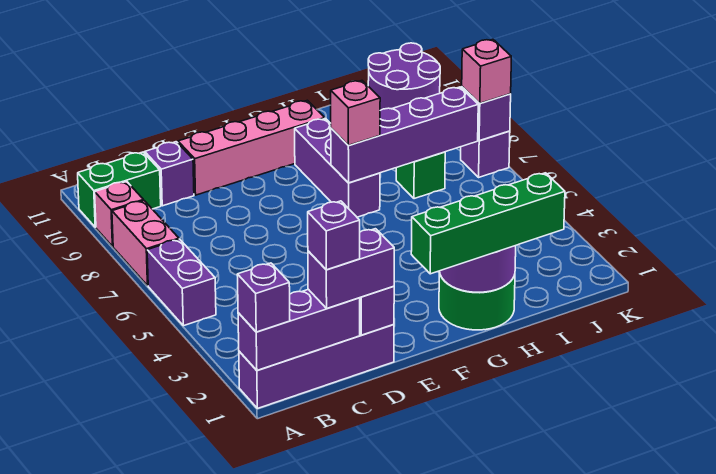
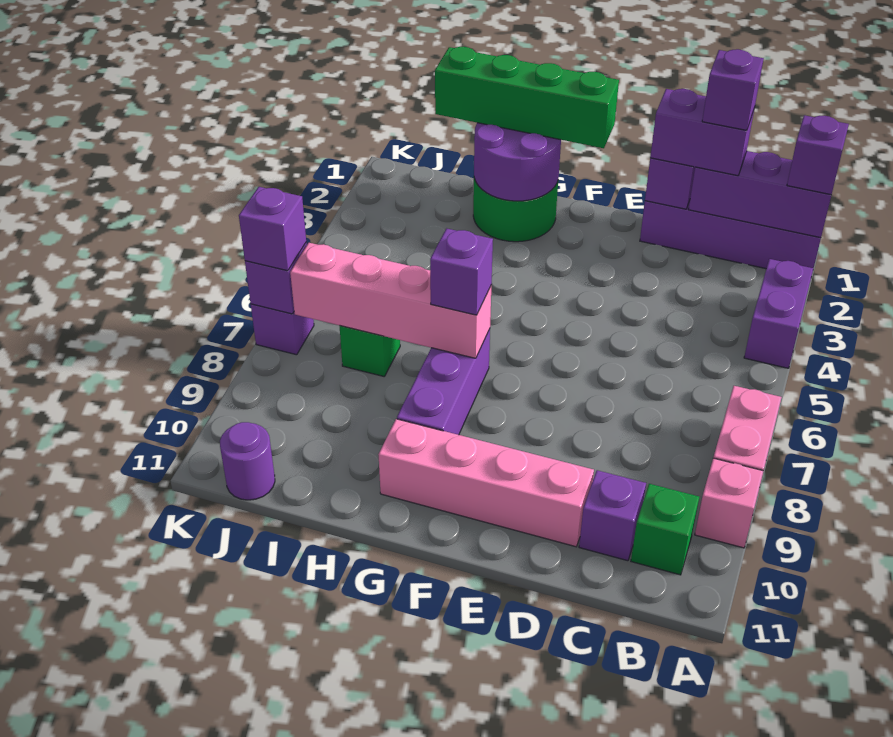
purple 1x2 brick [147,239,216,326] -> purple 1x2 brick moved to [744,259,813,368]
green 1x2 brick [78,152,161,227] -> green 1x1 brick [631,484,699,575]
purple 1x4 brick [331,87,478,183] -> pink 1x4 brick [290,243,491,358]
pink 1x1 brick [331,81,380,146] -> purple 1x1 brick [430,228,493,315]
purple 2x2 round brick [368,43,440,110] -> purple 1x1 round brick [220,422,275,500]
pink 1x1 brick [462,39,511,103] -> purple 1x1 brick [239,187,306,271]

